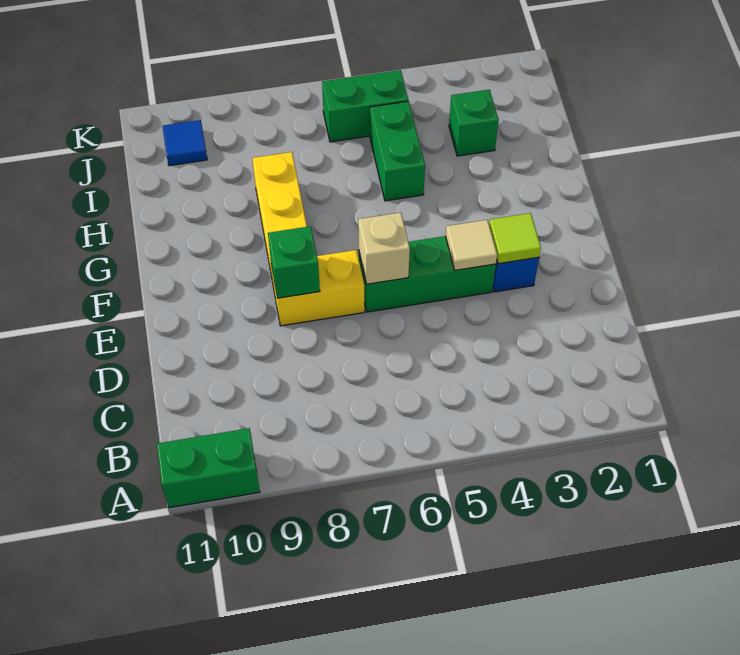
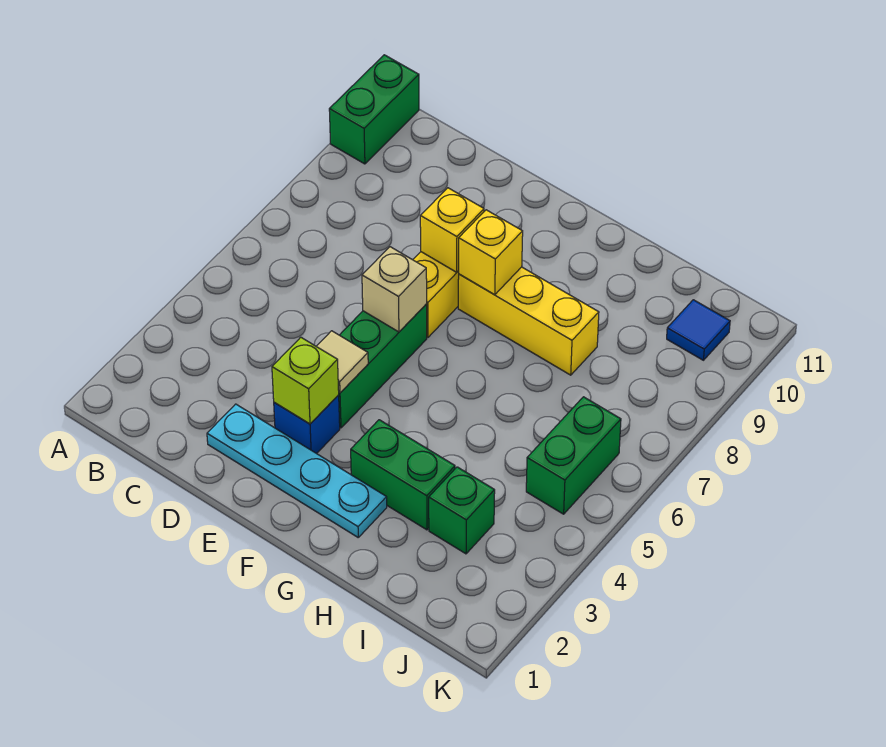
none -> cyan 1x4 plate [207,404,387,537]
lime 1x1 tile [489,213,541,264] -> lime 1x1 brick [272,337,339,424]
green 1x1 brick [268,226,320,298] -> yellow 1x1 brick [420,188,484,272]
none -> yellow 1x1 brick [459,210,523,295]
green 1x2 brick [370,101,425,201] -> green 1x2 brick moved to [351,420,455,530]

